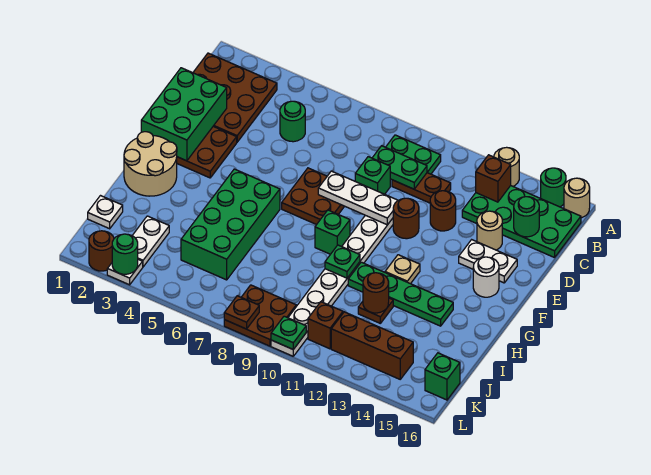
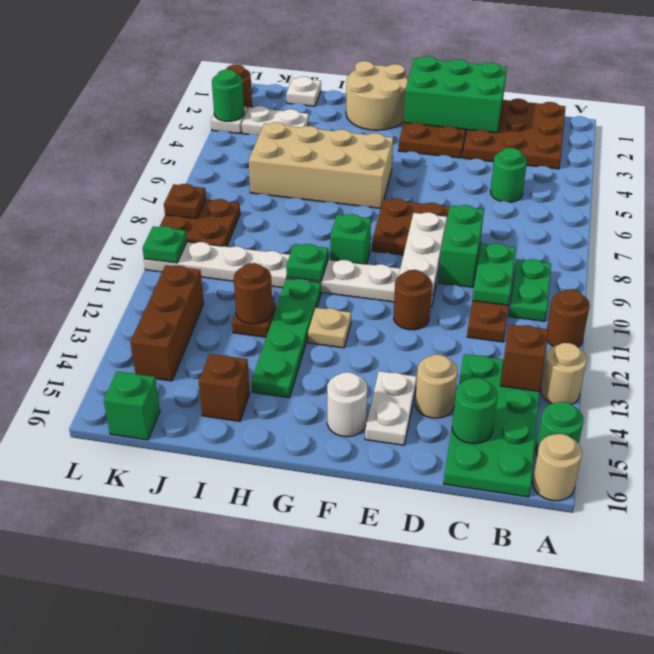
green 1x1 brick [355,157,390,194] -> green 1x2 brick [438,205,484,287]
brown 1x1 round brick [430,191,456,231] -> brown 1x1 round brick moved to [547,289,590,347]
green 2x4 brick [181,169,280,280] -> tan 2x4 brick [249,122,393,208]
brown 1x1 brick [308,302,343,349] -> brown 1x1 brick moved to [199,354,250,421]

